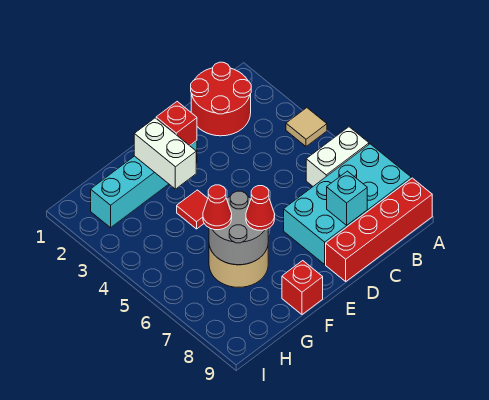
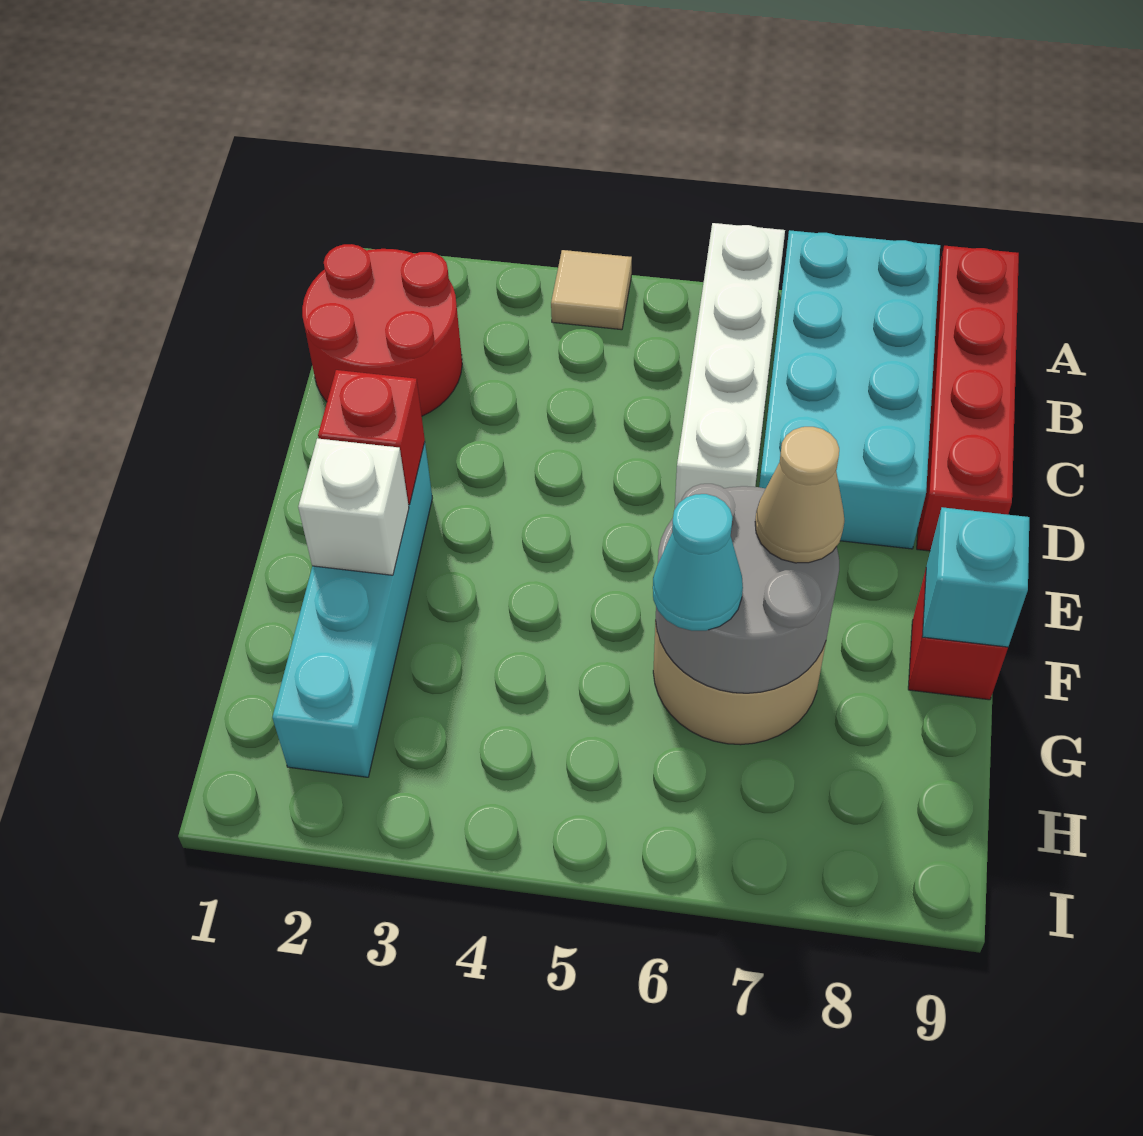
white 1x2 brick [306,127,369,186] -> white 1x4 brick [675,223,785,508]
cyan 1x1 brick [327,171,367,225] -> cyan 1x1 brick moved to [922,507,1029,647]
white 1x2 brick [134,118,196,189] -> white 1x1 brick [298,438,409,575]
red 1x1 tile [177,190,208,229] -> none
red 1x1 cone [246,186,275,230] -> tan 1x1 cone [755,427,844,563]
red 1x1 cone [203,185,232,230] -> cyan 1x1 cone [653,494,743,631]

